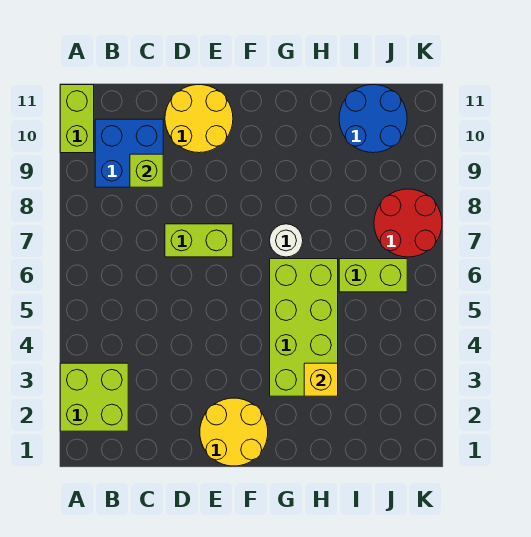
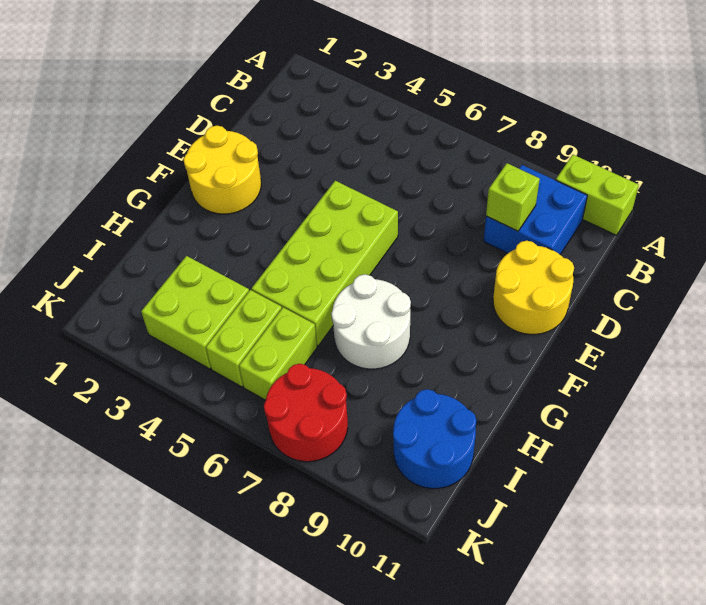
lime 2x2 brick [60,363,128,431] -> lime 2x2 brick moved to [141,256,249,369]
lime 1x2 brick [165,224,233,257] -> lime 1x2 brick moved to [206,290,282,387]
lime 2x4 brick [270,259,338,396] -> lime 2x4 brick turned to [251,181,398,346]
white 1x1 round brick [270,224,303,257] -> white 2x2 round brick [331,274,411,369]
yellow 1x1 brick [304,363,338,396] -> none

